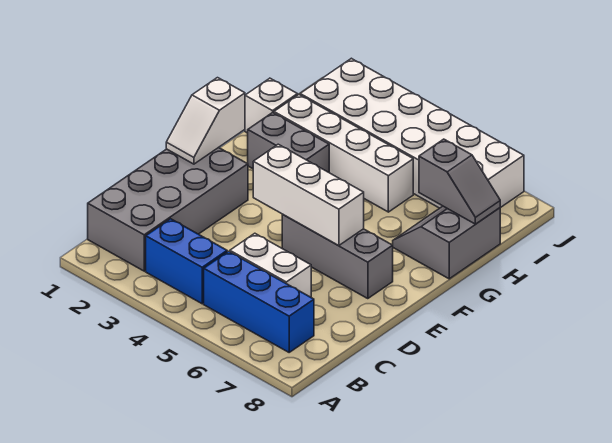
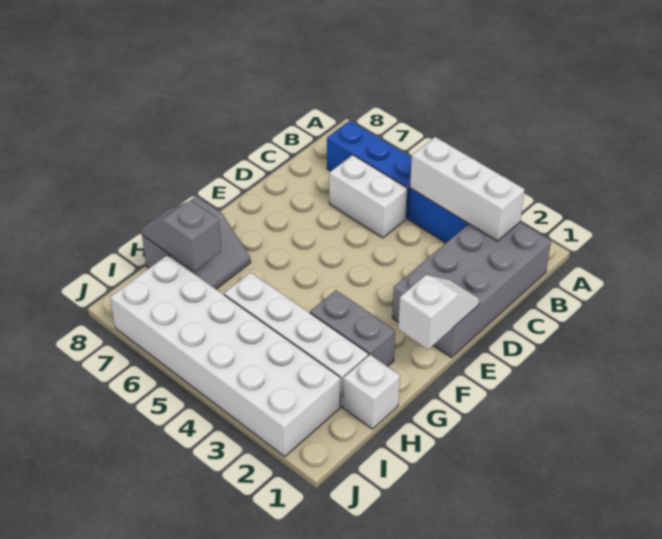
white 1x3 brick [253,144,364,246] -> white 1x3 brick moved to [410,137,525,241]
grey 1x3 brick [282,215,393,299] -> none

